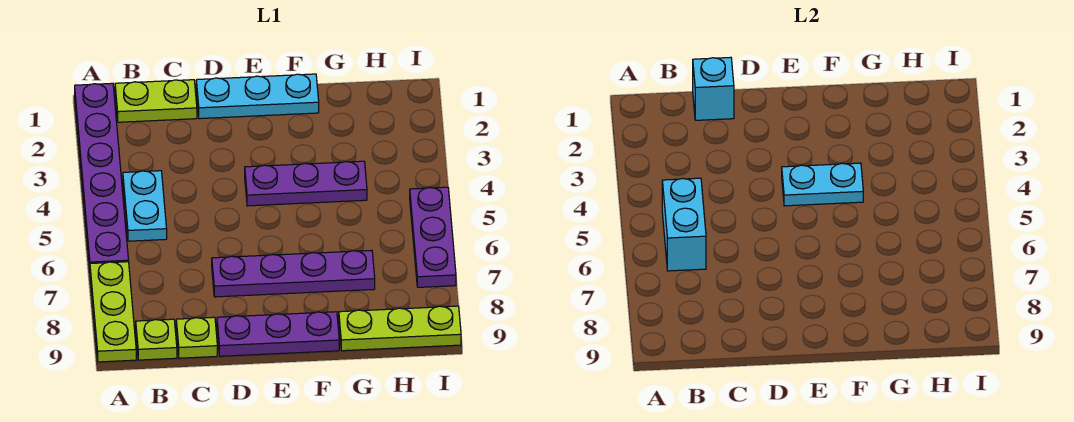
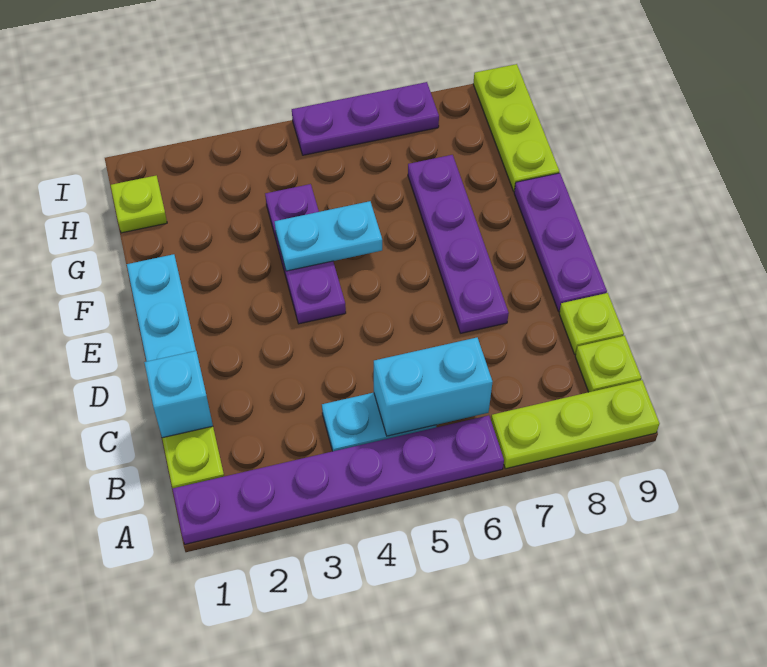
cyan 1x2 plate [782,163,863,206] -> cyan 1x2 plate turned to [275,201,382,271]
none -> lime 1x1 plate [111,176,167,233]

